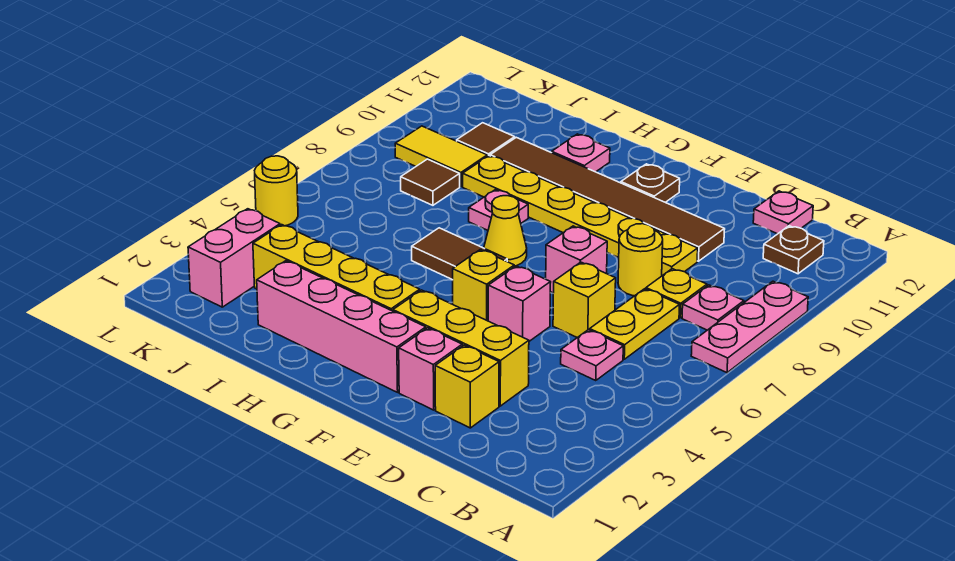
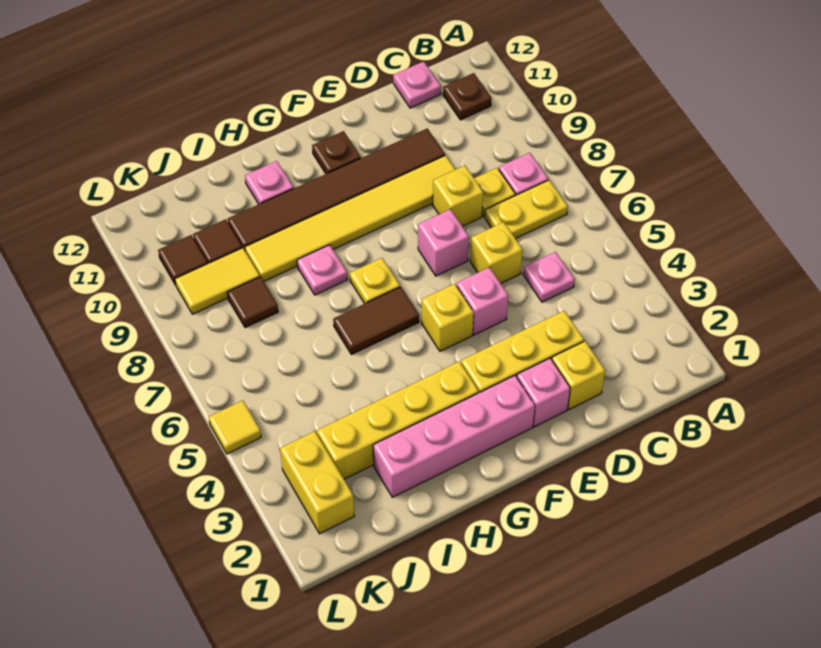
pink 1x3 plate [691,281,808,373] -> none
yellow 1x2 plate [590,289,679,359] -> yellow 1x2 plate turned to [485,180,568,239]
yellow 1x1 round brick [618,224,663,296] -> yellow 1x1 brick [433,166,483,226]
yellow 1x6 plate [463,156,698,276] -> yellow 1x6 tile [245,155,456,281]
yellow 1x1 cone [484,196,527,266] -> yellow 1x1 plate [350,258,400,304]
pink 1x2 brick [188,209,280,307] -> yellow 1x2 brick [280,431,354,534]
none -> brown 1x1 tile [158,235,208,285]
yellow 1x1 round brick [255,156,298,226] -> yellow 1x1 tile [209,401,261,454]

